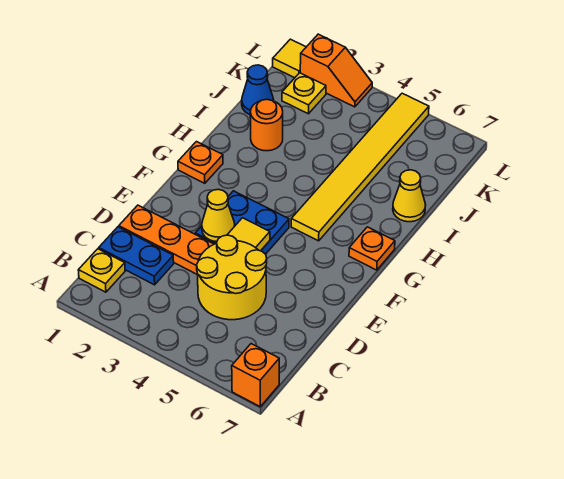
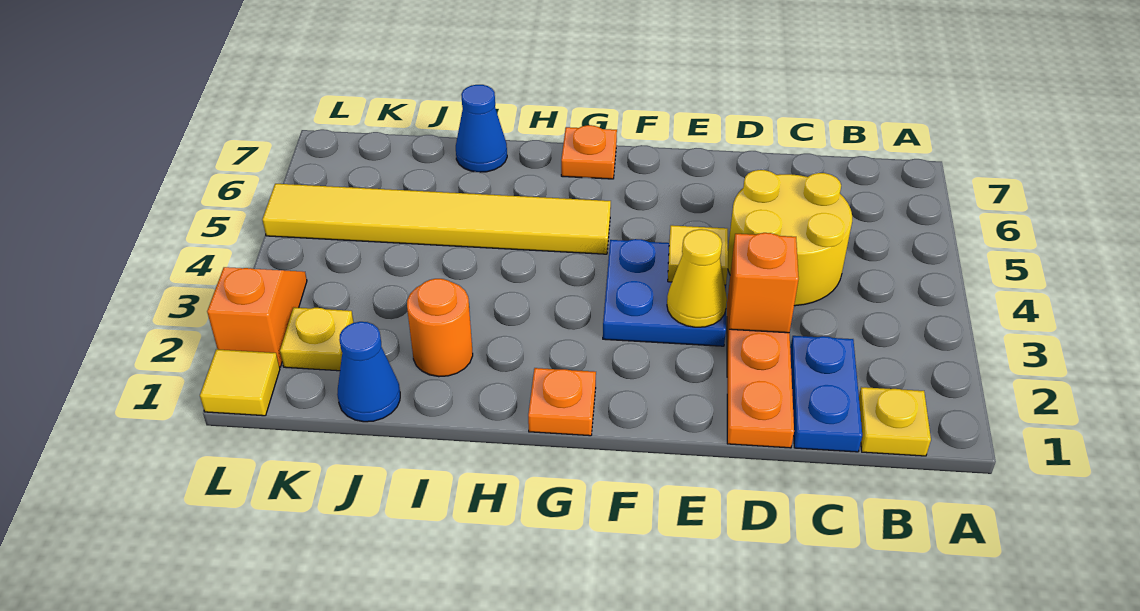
orange 1x1 brick [232,344,279,406] -> orange 1x1 brick moved to [729,233,799,333]
yellow 1x1 cone [393,170,426,222] -> blue 1x1 cone [456,85,507,172]

